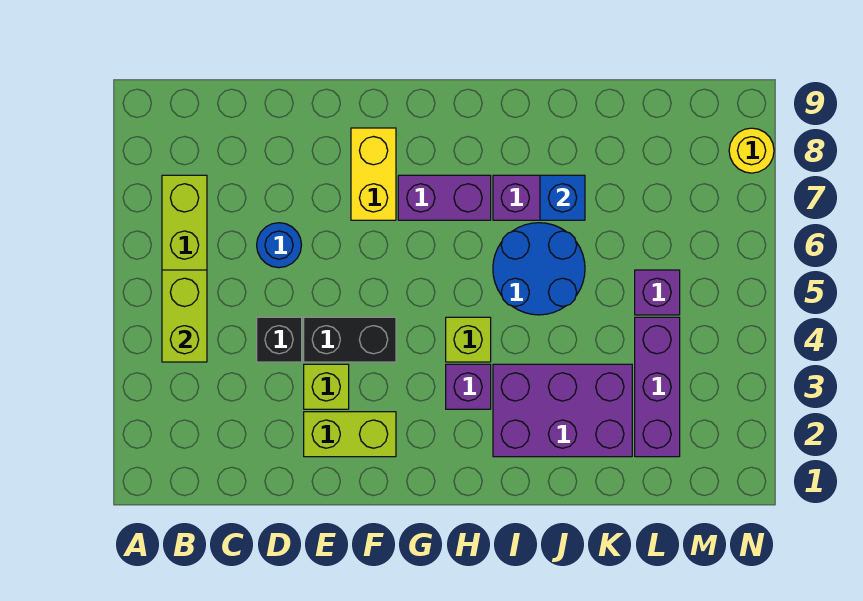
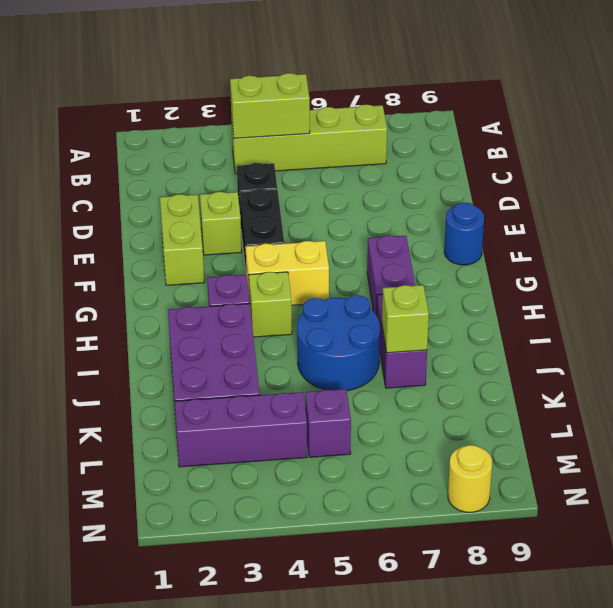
blue 1x1 round brick [257,223,301,268] -> blue 1x1 round brick moved to [444,203,484,265]
yellow 1x2 brick [351,128,396,220] -> yellow 1x2 brick moved to [246,241,329,305]
blue 1x1 brick [540,175,585,220] -> lime 1x1 brick [382,285,429,353]

